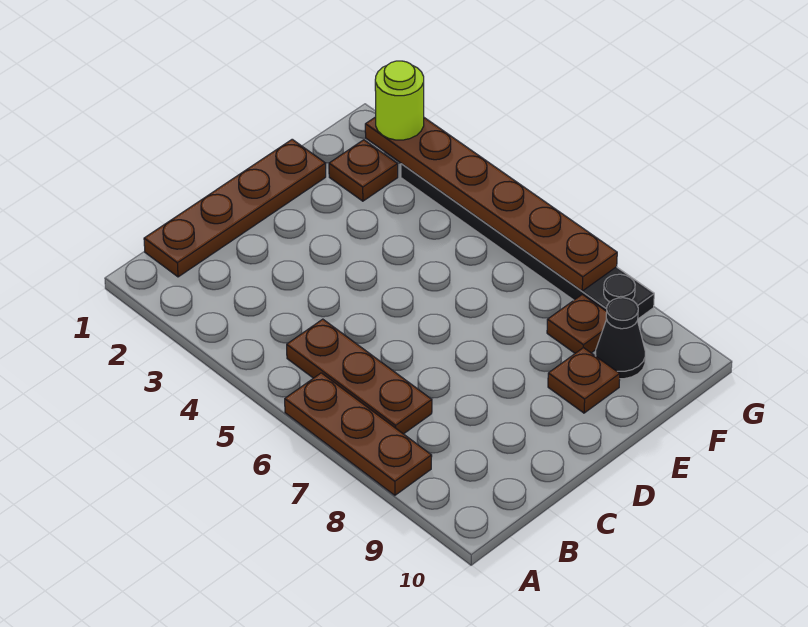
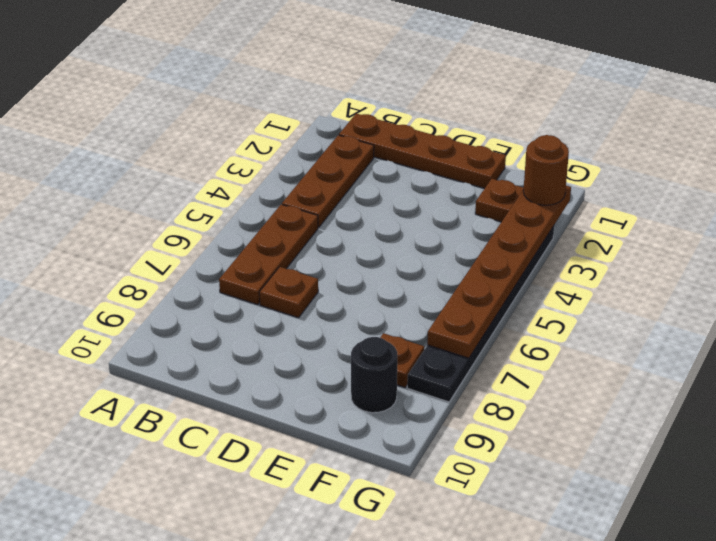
brown 1x3 plate [285,373,432,495] -> brown 1x3 plate moved to [282,135,374,227]
brown 1x1 plate [548,348,620,413] -> brown 1x1 plate moved to [259,267,318,318]
black 1x1 cone [595,298,645,379] -> black 1x1 round brick [351,337,397,413]
lime 1x1 round brick [375,61,424,140] -> brown 1x1 round brick [523,135,569,205]

